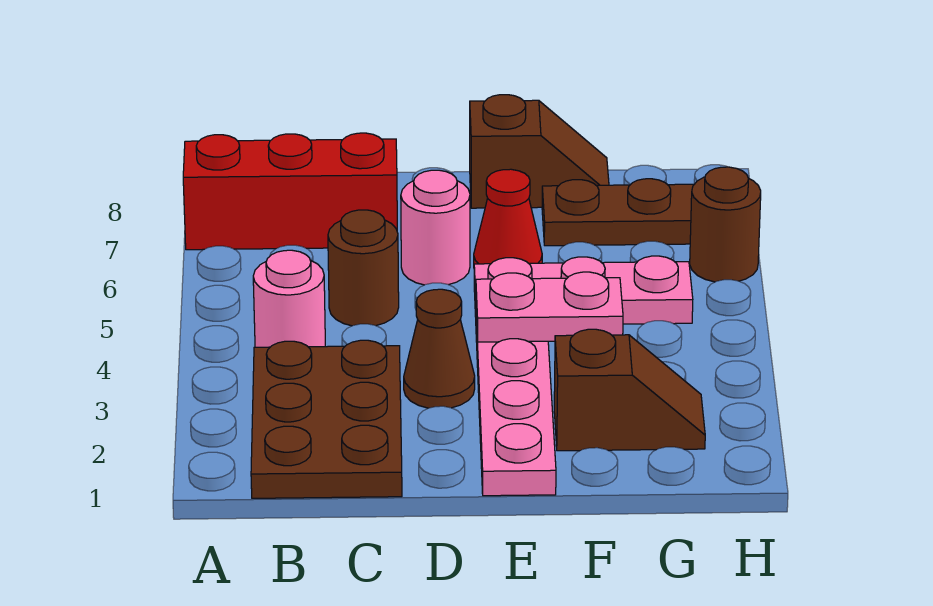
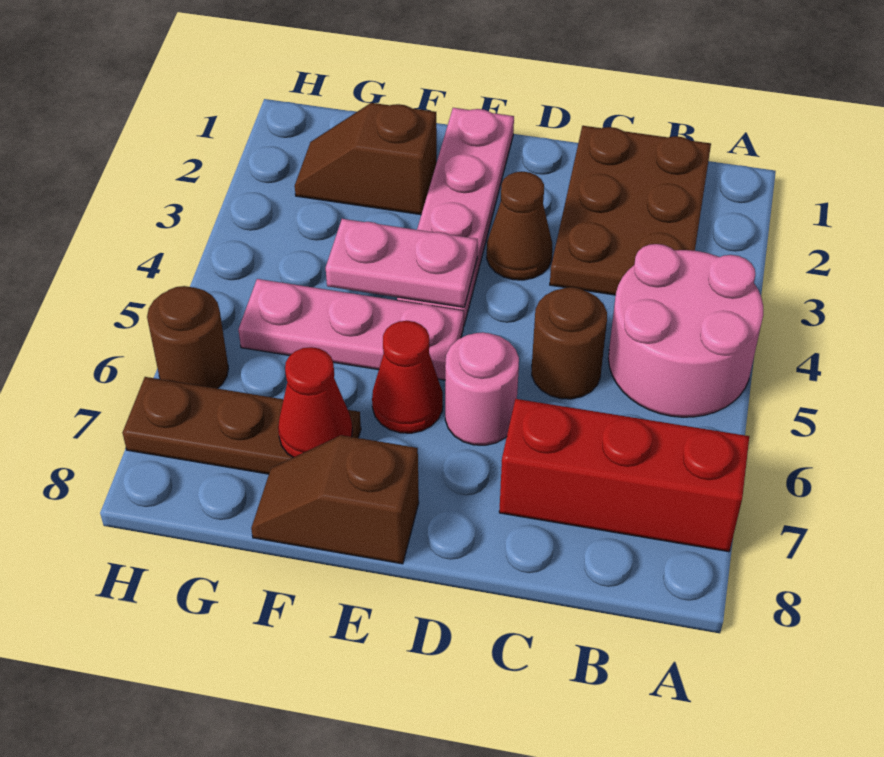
pink 1x1 round brick [253,250,325,347] -> pink 2x2 round brick [608,244,763,417]
none -> red 1x1 cone [278,347,352,457]

